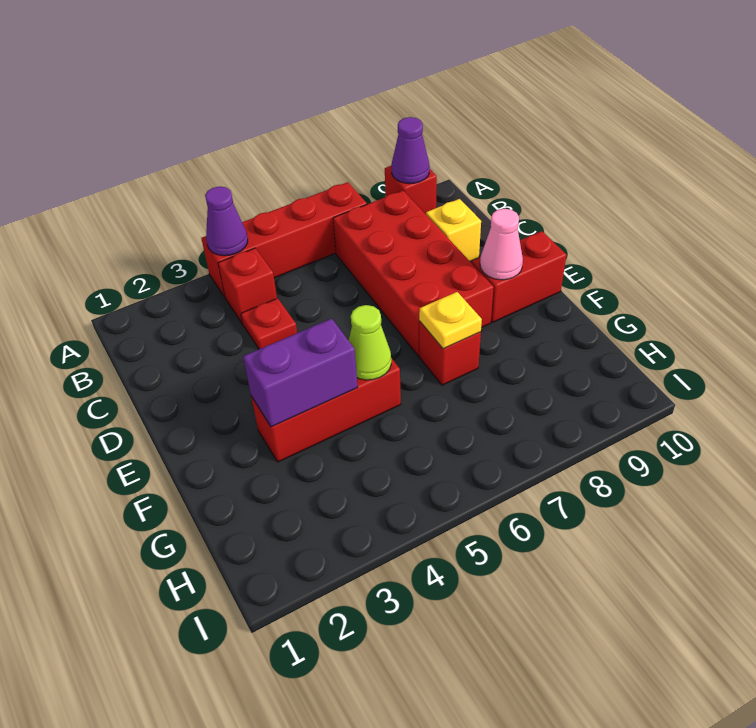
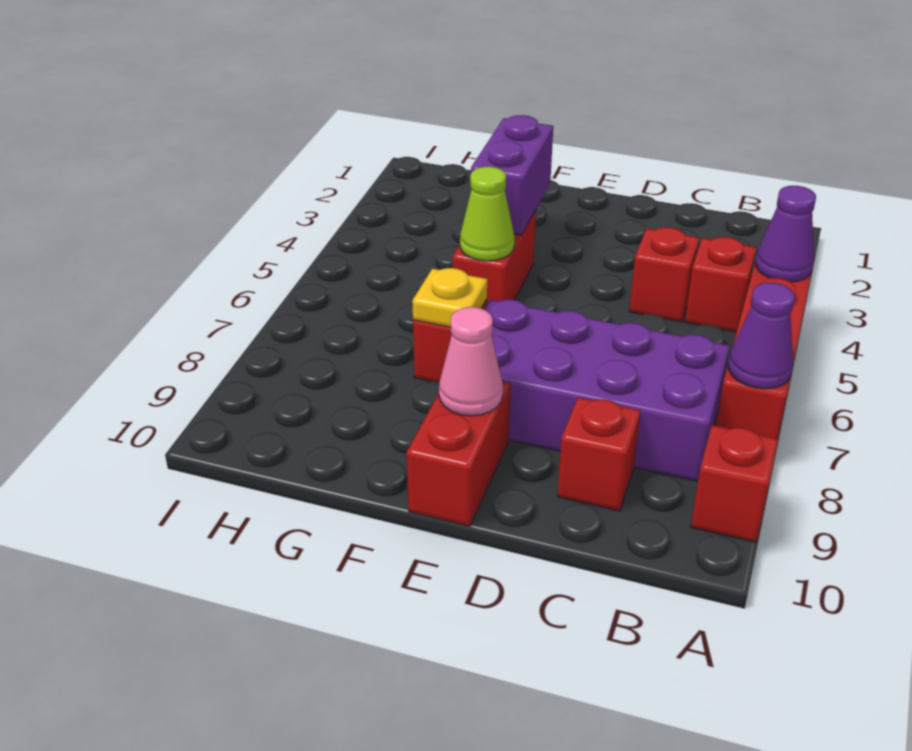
purple 1x1 cone [391,117,430,184] -> purple 1x1 cone moved to [728,283,795,389]
red 2x4 brick [333,191,494,356] -> purple 2x4 brick [484,300,730,481]
red 1x1 plate [241,298,297,349] -> red 1x1 brick [629,227,699,322]
yellow 1x1 brick [426,199,481,261] -> red 1x1 brick [557,397,641,511]
red 1x3 brick [251,358,401,462] -> red 1x2 brick [453,210,536,304]

